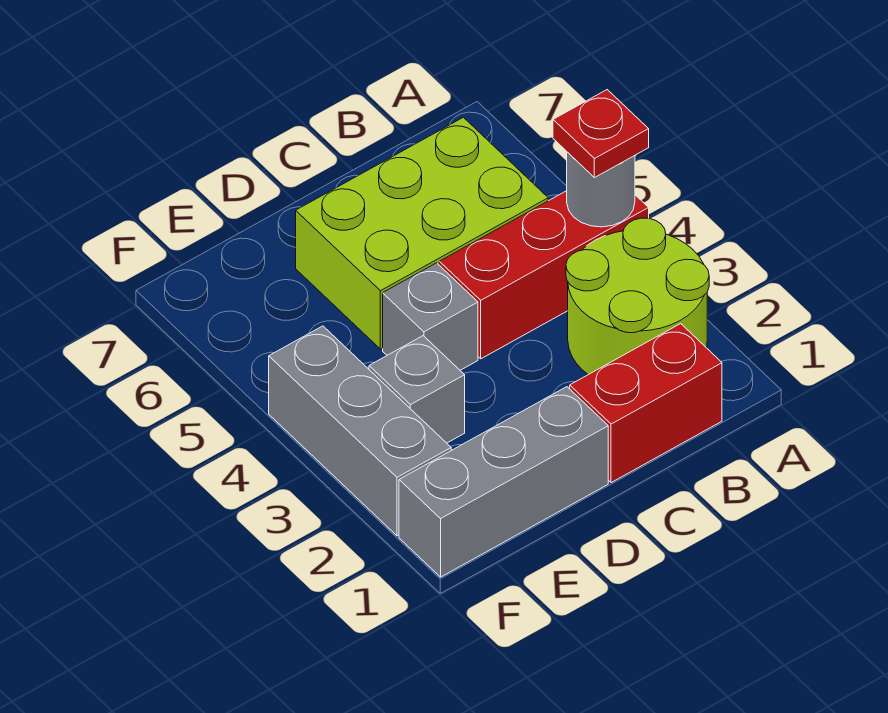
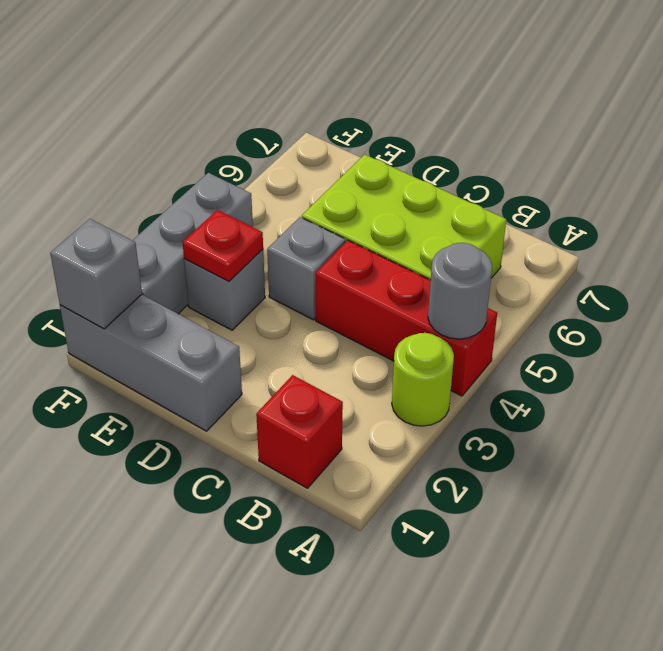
lime 2x2 round brick [566,218,709,375] -> lime 1x1 round brick [392,333,454,426]
red 1x1 plate [553,90,649,178] -> red 1x1 plate moved to [183,210,263,282]
red 1x2 brick [570,324,722,483] -> red 1x1 brick [256,375,343,488]
none -> grey 1x1 brick [50,219,142,329]

